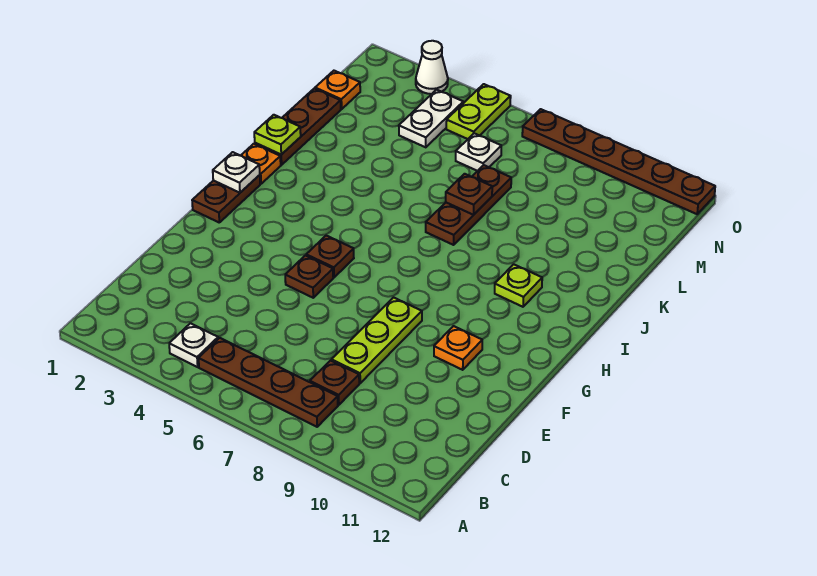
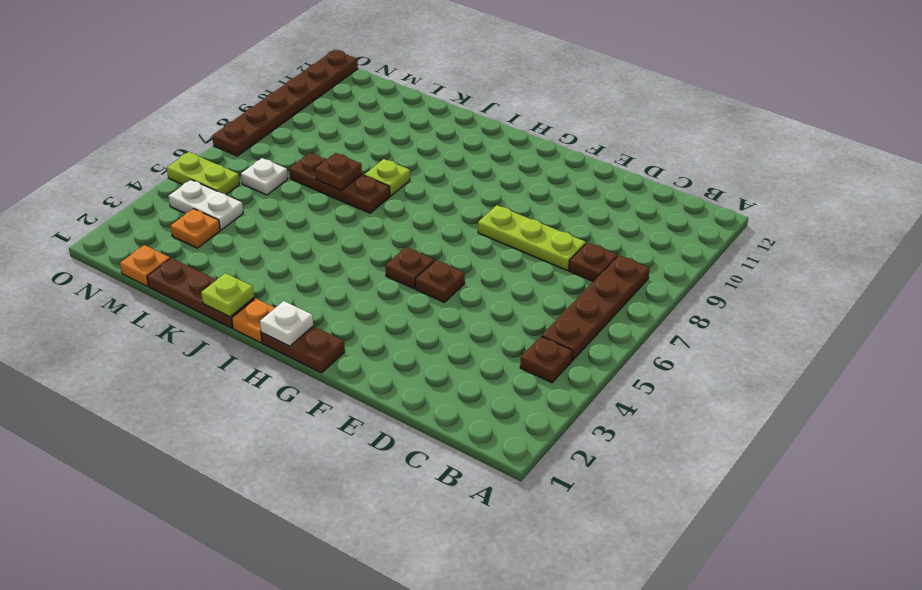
white 1x1 plate [169,323,218,367] -> brown 1x1 plate [520,336,573,383]
orange 1x1 plate [434,326,482,370] -> orange 1x1 plate moved to [171,209,220,248]
lime 1x1 plate [495,264,542,307] -> lime 1x1 plate moved to [364,159,410,196]
white 1x1 cone [416,41,448,94] -> none

